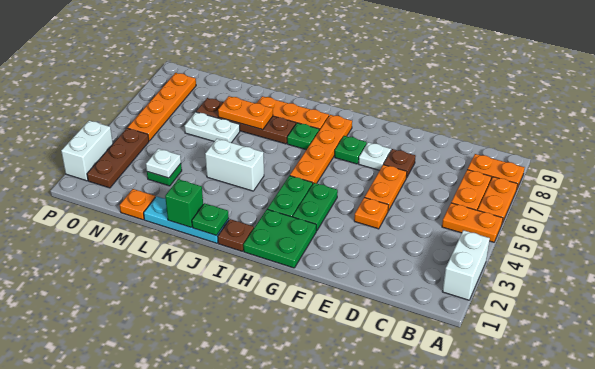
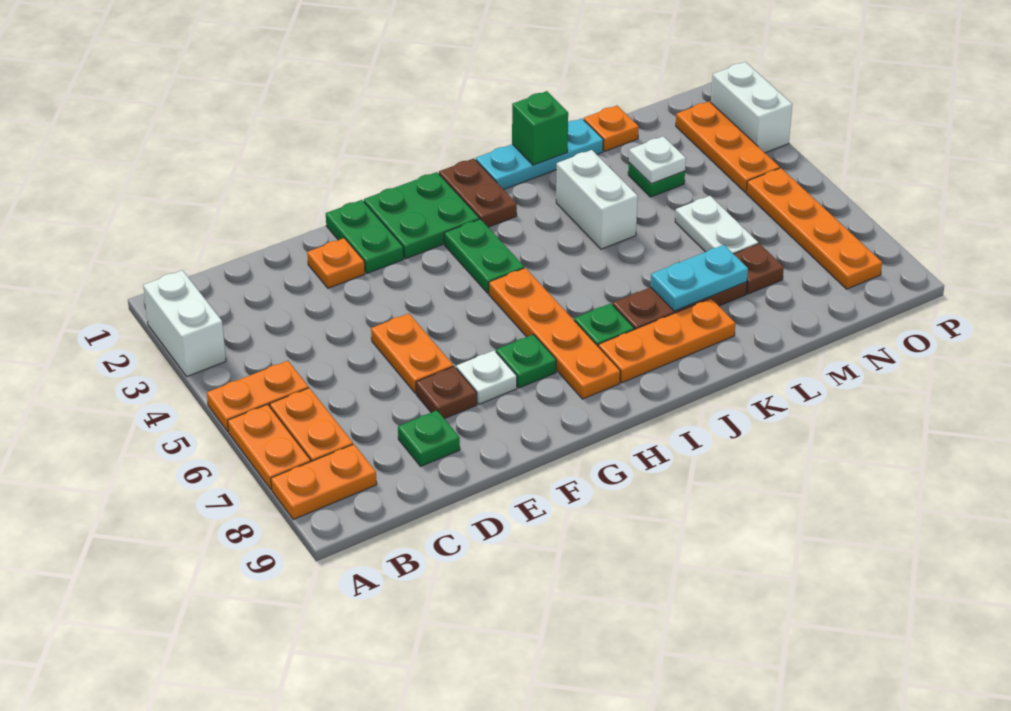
orange 1x1 plate [354,197,388,229] -> orange 1x1 plate moved to [307,238,365,288]
green 1x2 plate [293,183,338,231] -> green 1x2 plate moved to [326,200,404,273]
brown 1x1 plate [218,219,254,251] -> brown 1x2 plate [439,158,517,227]
green 1x1 plate [192,203,229,236] -> green 1x1 plate moved to [398,410,460,466]
white 1x2 brick [205,139,264,191] -> white 1x2 brick turned to [556,150,638,249]
orange 1x2 plate [218,96,273,130] -> cyan 1x2 plate [651,245,748,311]
white 1x2 plate [185,112,240,143] -> white 1x2 plate turned to [675,196,758,254]
brown 1x3 plate [87,128,149,188] -> orange 1x3 plate [676,101,780,193]

